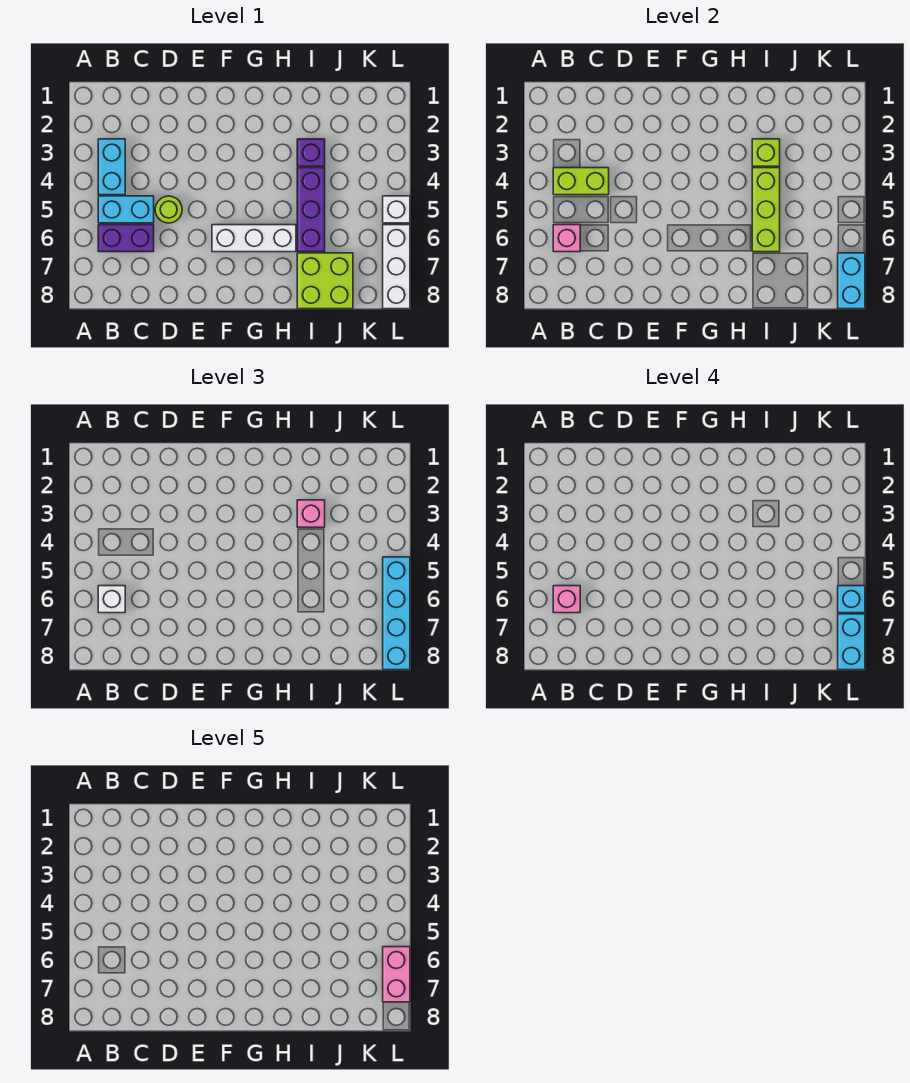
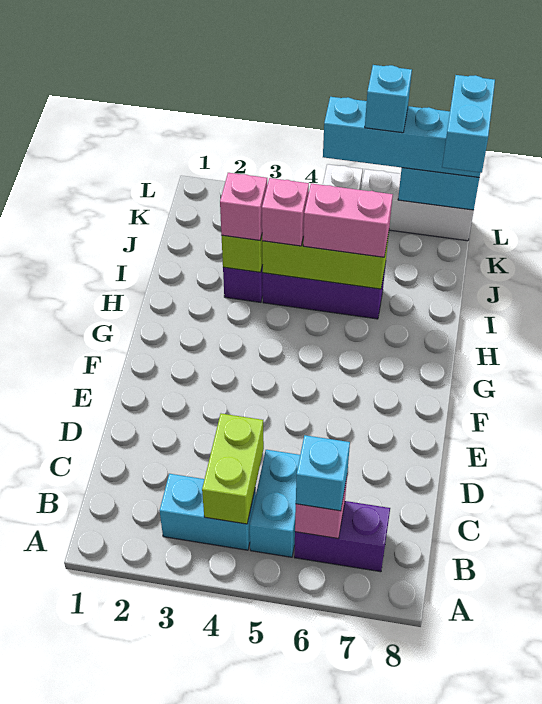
purple 1x2 brick [98,225,154,252] -> purple 1x2 brick turned to [294,501,390,572]
white 1x1 brick [98,586,125,613] -> cyan 1x1 brick [296,435,350,511]
pink 1x1 brick [553,586,580,613] -> pink 1x1 brick moved to [262,178,309,246]
lime 1x1 round brick [155,196,182,223] -> none
white 1x3 brick [212,225,296,252] -> none
lime 2x2 brick [297,253,353,309] -> none
pink 1x2 brick [383,947,410,1002] -> pink 1x2 brick moved to [303,183,393,257]
cyan 1x2 brick [838,614,865,670] -> cyan 1x2 brick turned to [442,75,495,173]

